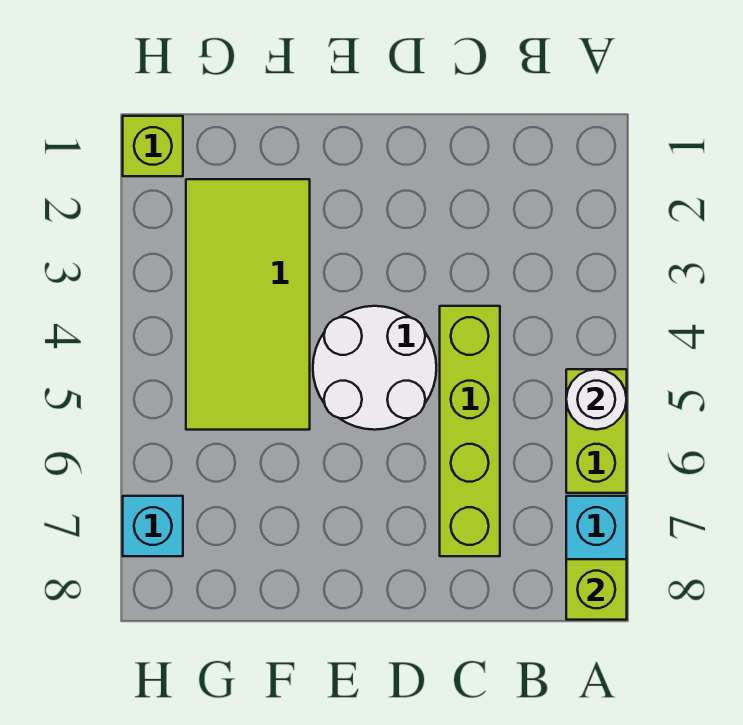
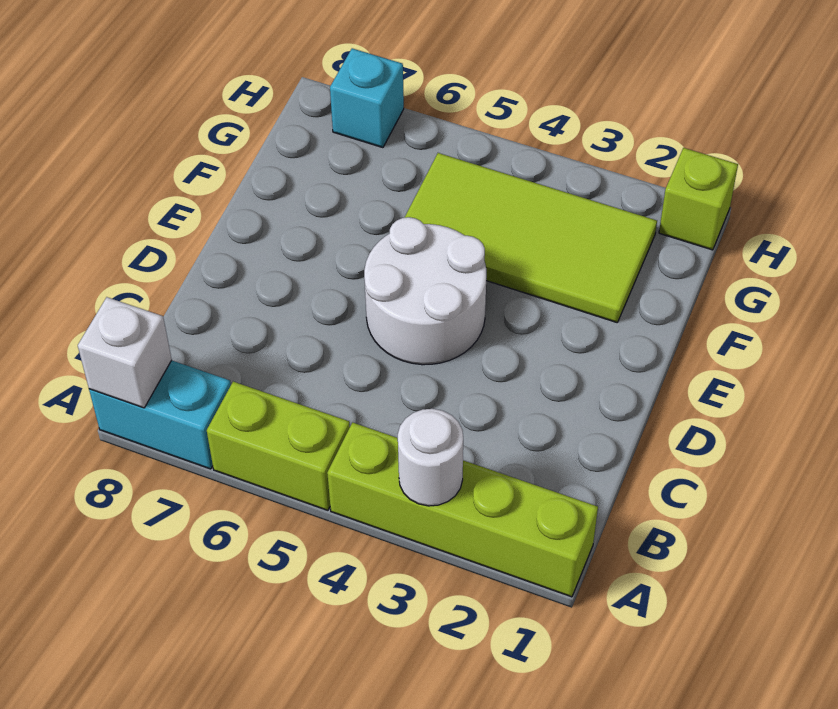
white 1x1 round brick [566,369,627,430] -> white 1x1 round brick moved to [398,409,463,506]
lime 1x1 brick [566,559,627,620] -> white 1x1 brick [78,297,172,408]
lime 1x4 brick [440,306,500,556] -> lime 1x4 brick moved to [327,422,598,597]

